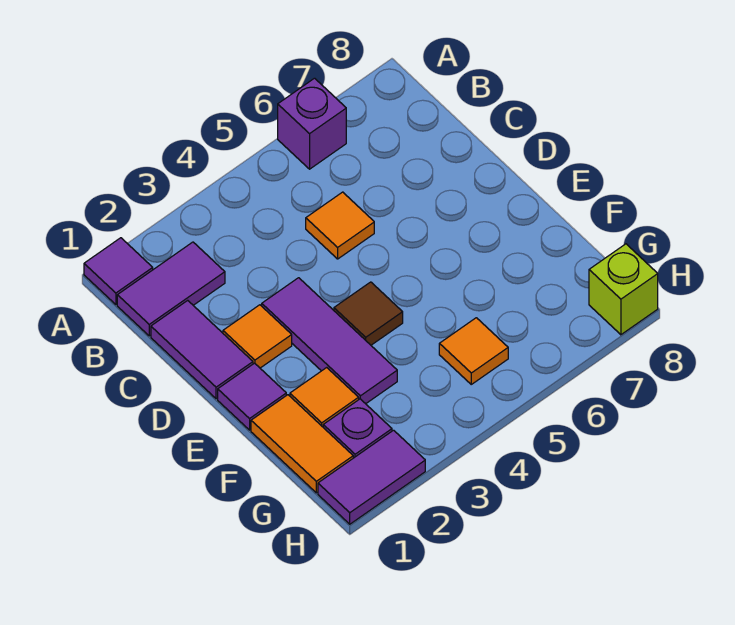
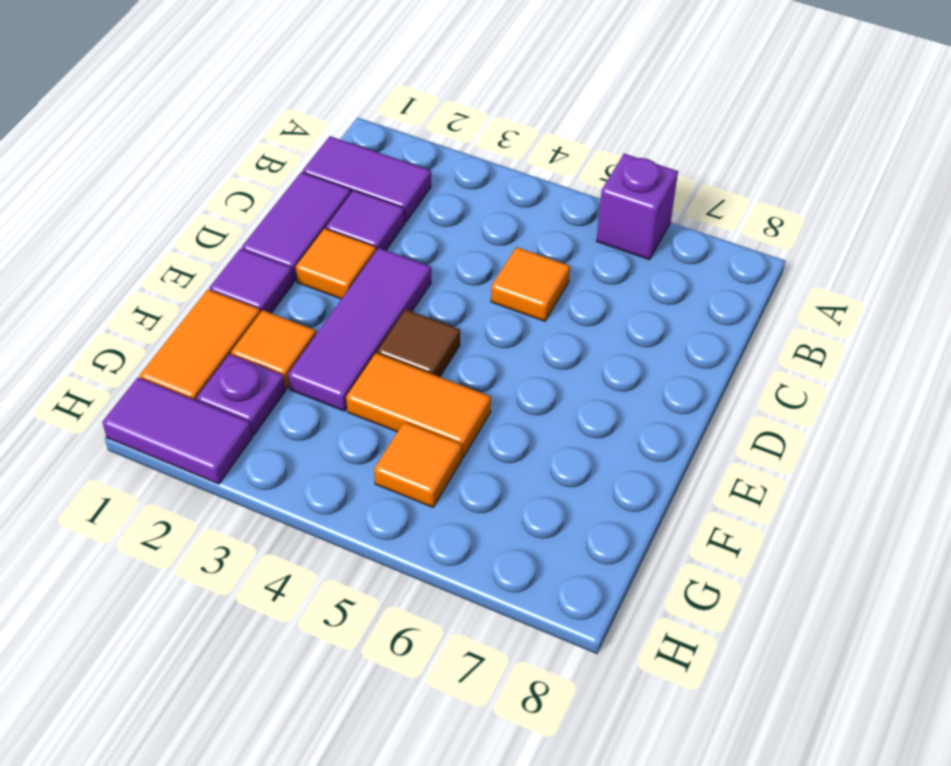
purple 1x1 tile [84,238,153,305] -> purple 1x1 tile moved to [326,190,405,251]
none -> orange 1x2 tile [346,353,491,457]
lime 1x1 brick [589,244,658,335] -> none

